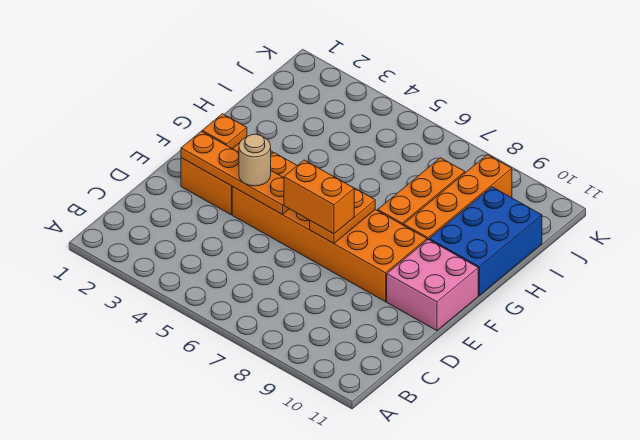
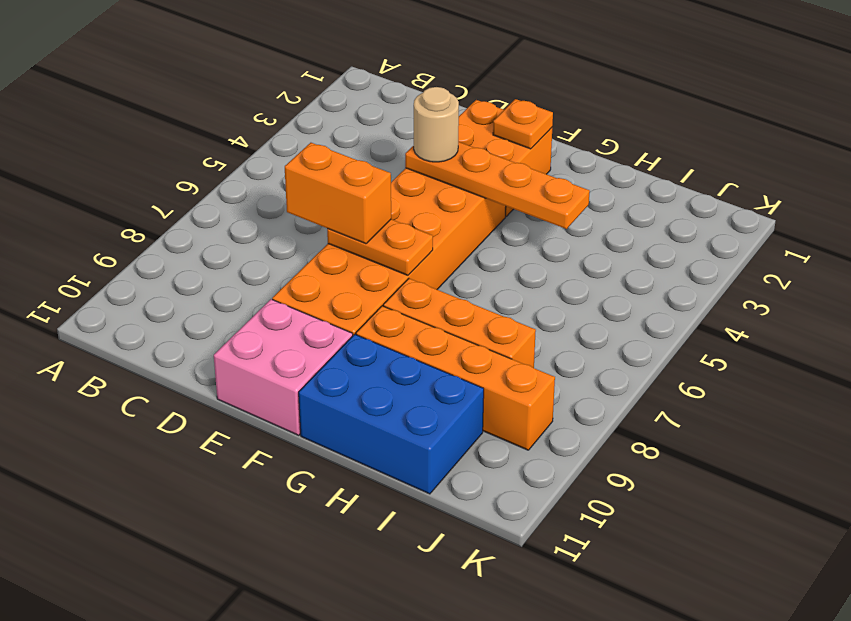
orange 1x4 plate [181,131,289,214] -> orange 1x4 plate turned to [405,142,590,229]
orange 1x2 brick [284,160,354,234] -> orange 1x2 brick turned to [285,143,391,244]

